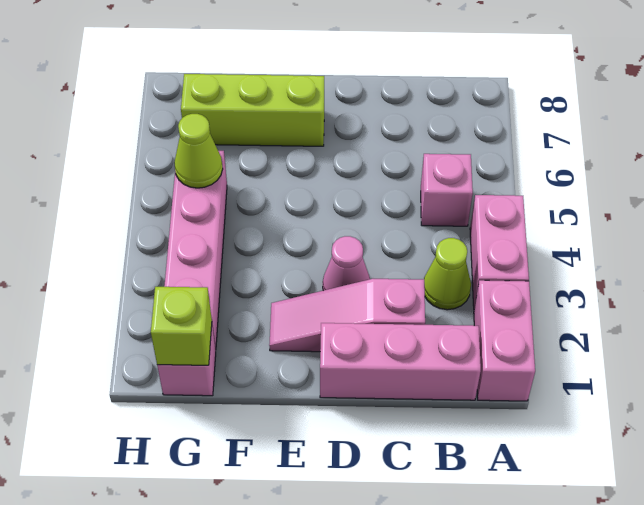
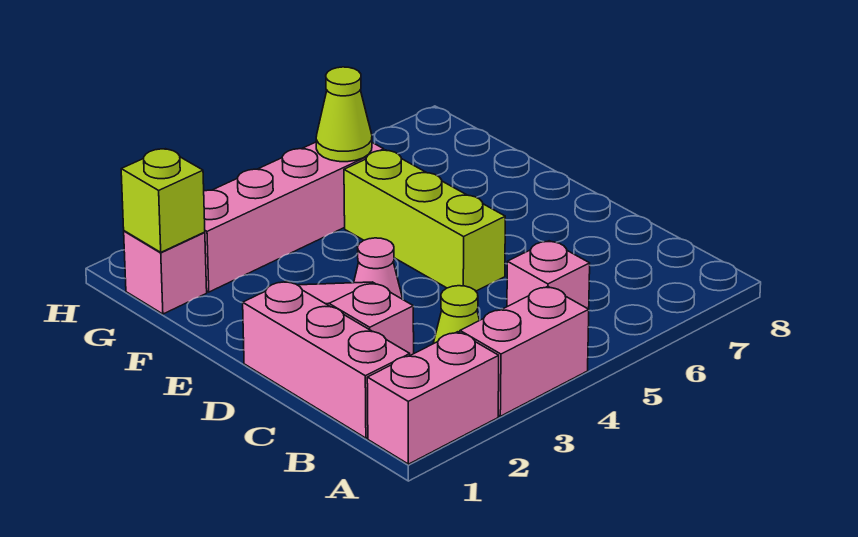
lime 1x3 brick [181,74,324,146] -> lime 1x3 brick moved to [344,150,505,291]

